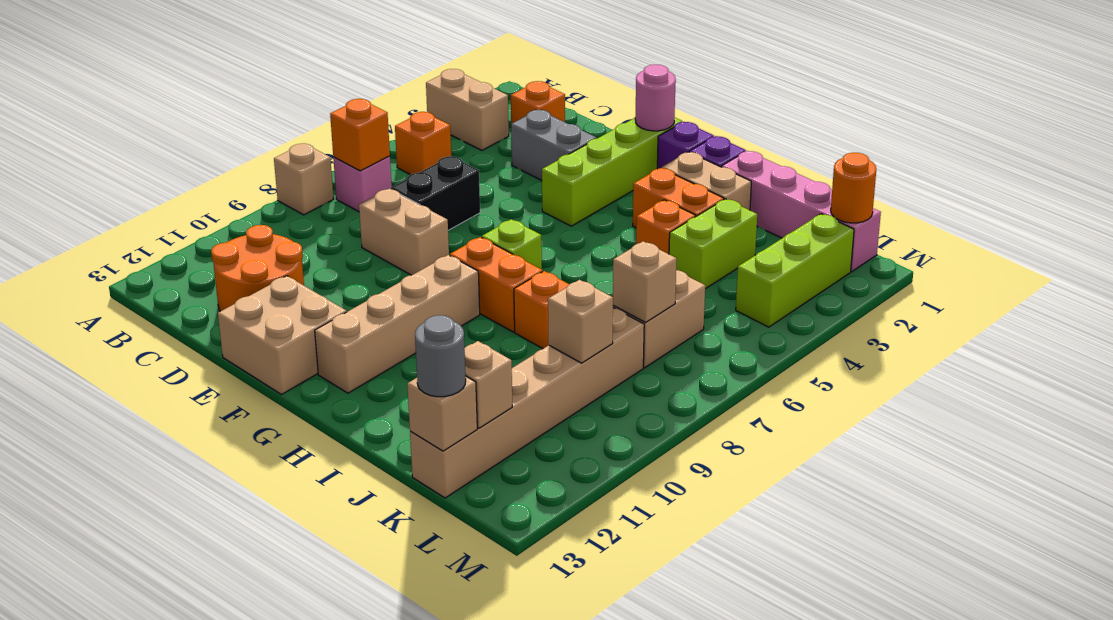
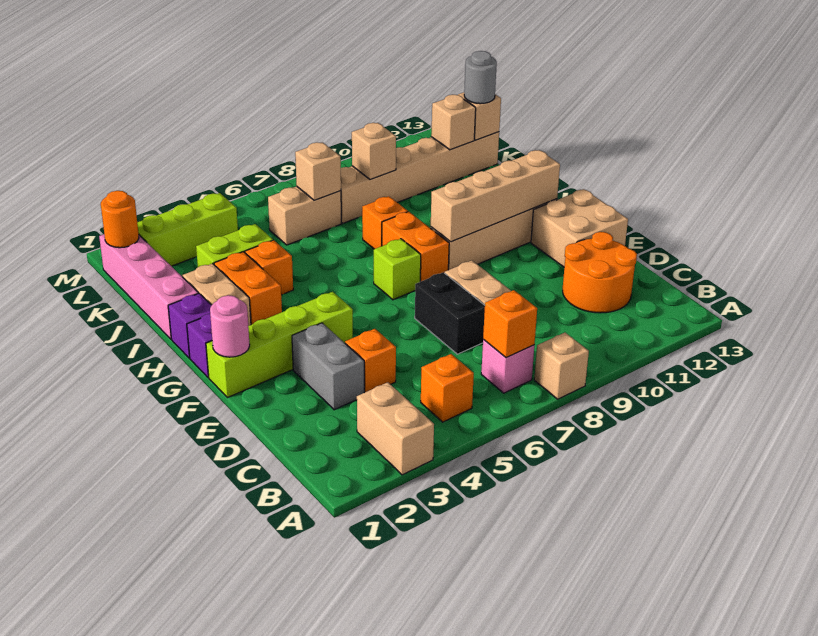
orange 1x1 brick [511,81,565,124] -> orange 1x1 brick moved to [345,329,396,393]
black 1x2 brick [391,156,480,230] -> black 1x2 brick turned to [415,272,485,354]
none -> tan 1x4 brick [431,150,560,242]

